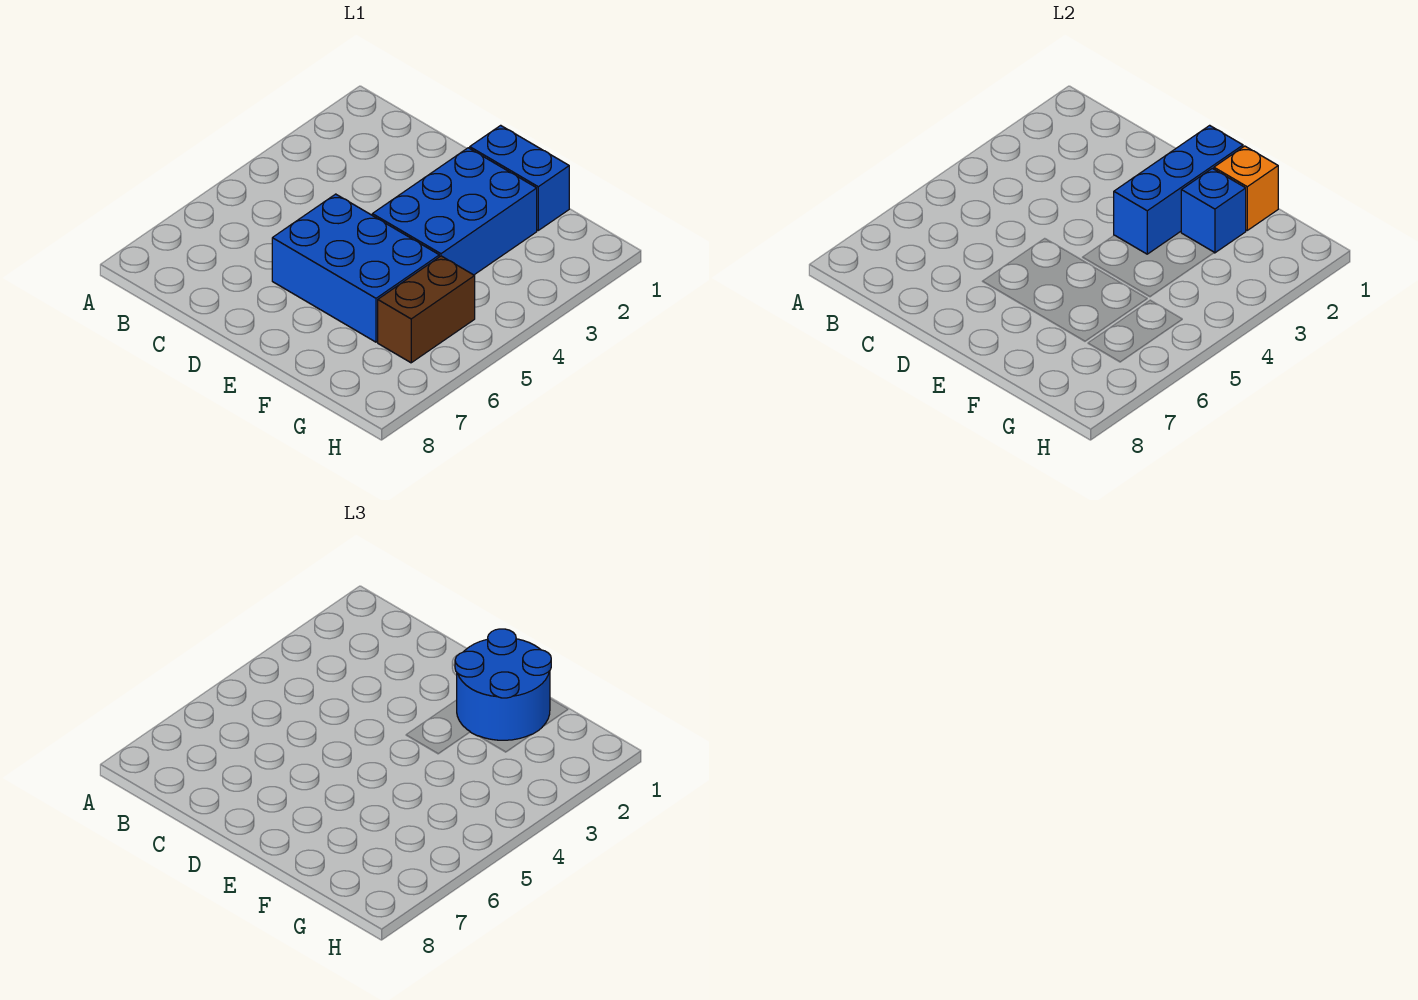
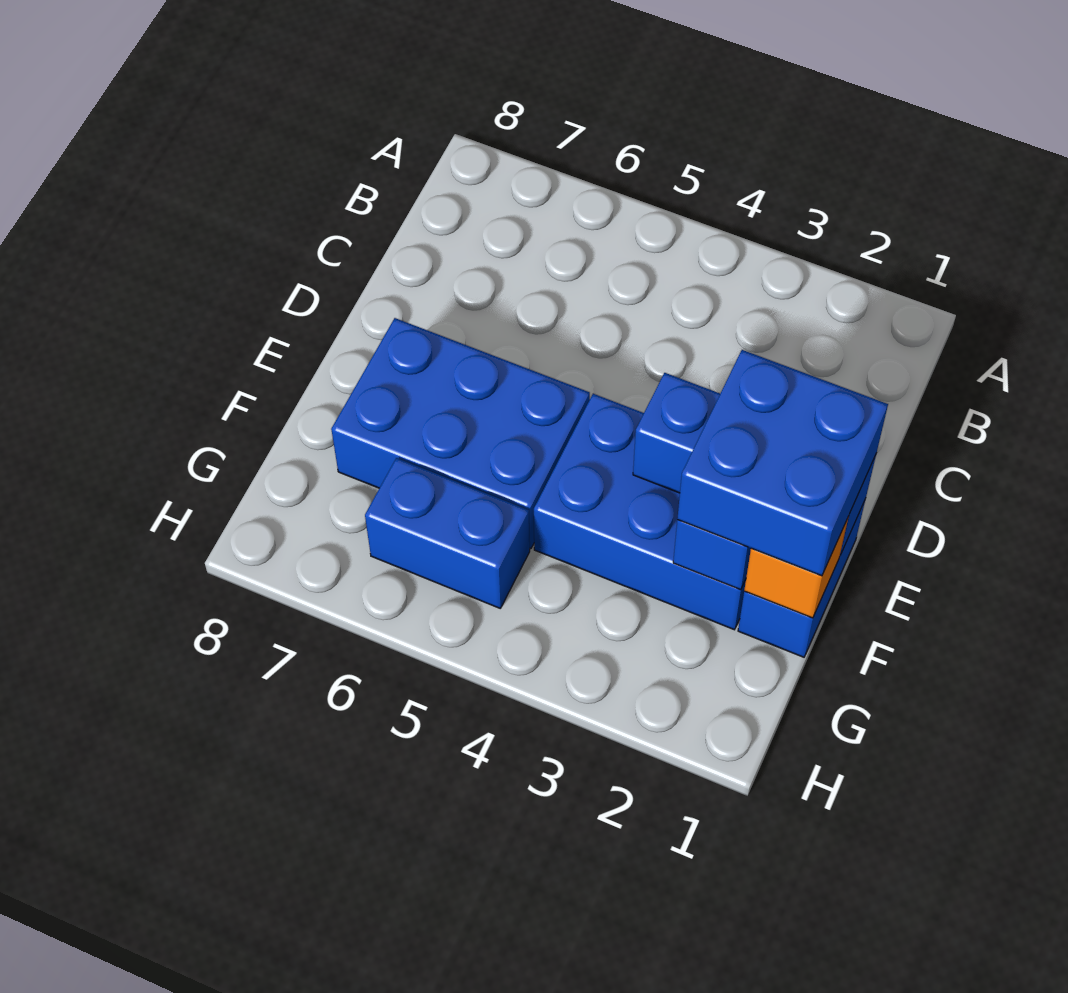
blue 2x3 brick [272,194,439,342] -> blue 2x3 brick turned to [331,318,590,549]
blue 2x2 round brick [455,629,551,740] -> blue 2x2 brick [677,350,888,576]
brown 1x2 brick [378,256,475,363] -> blue 1x2 brick [365,458,530,608]

